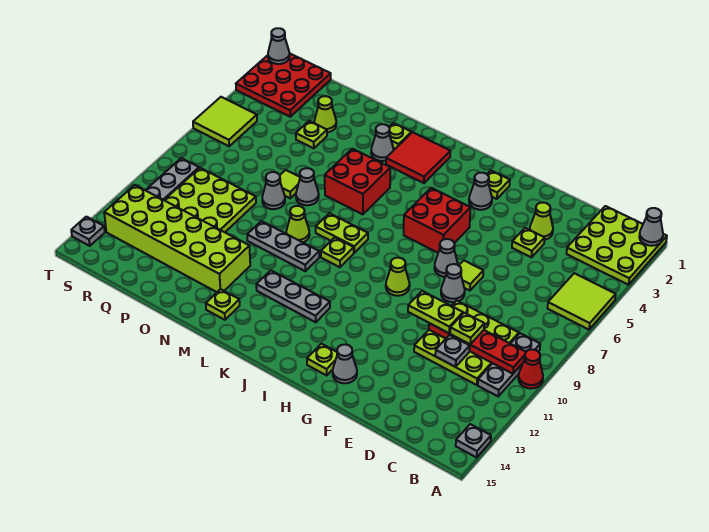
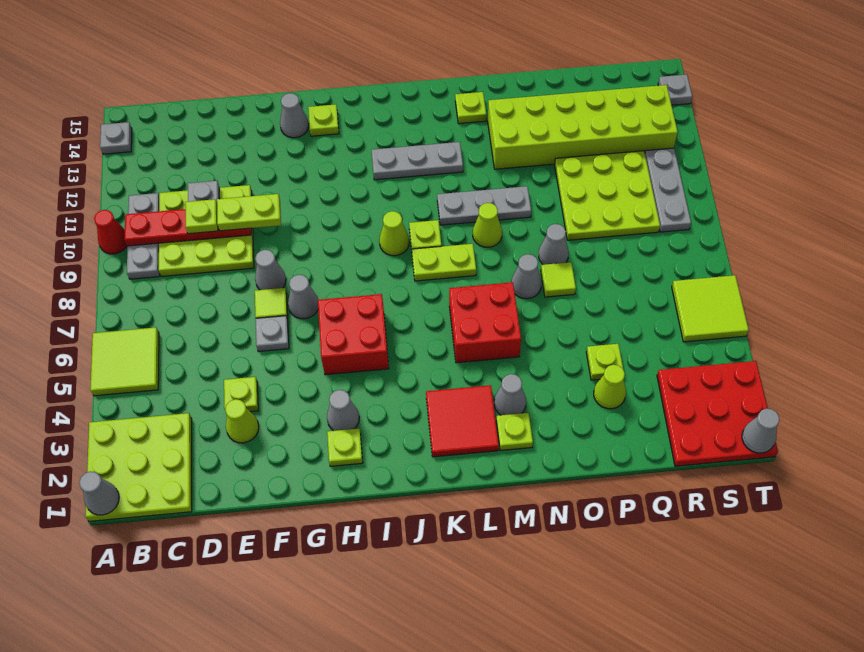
none -> grey 1x1 plate [256,316,289,352]
lime 1x1 cone [386,258,410,296] -> lime 1x1 cone moved to [379,211,409,256]

